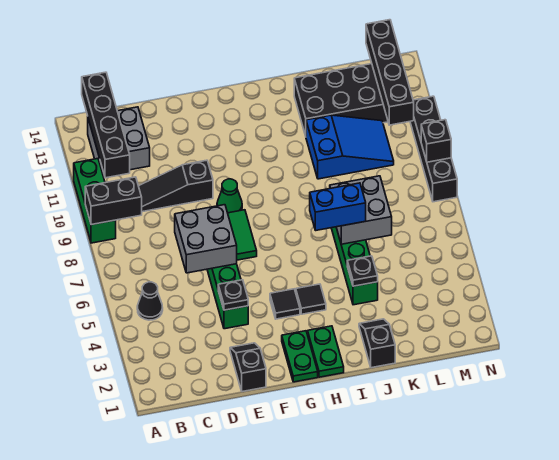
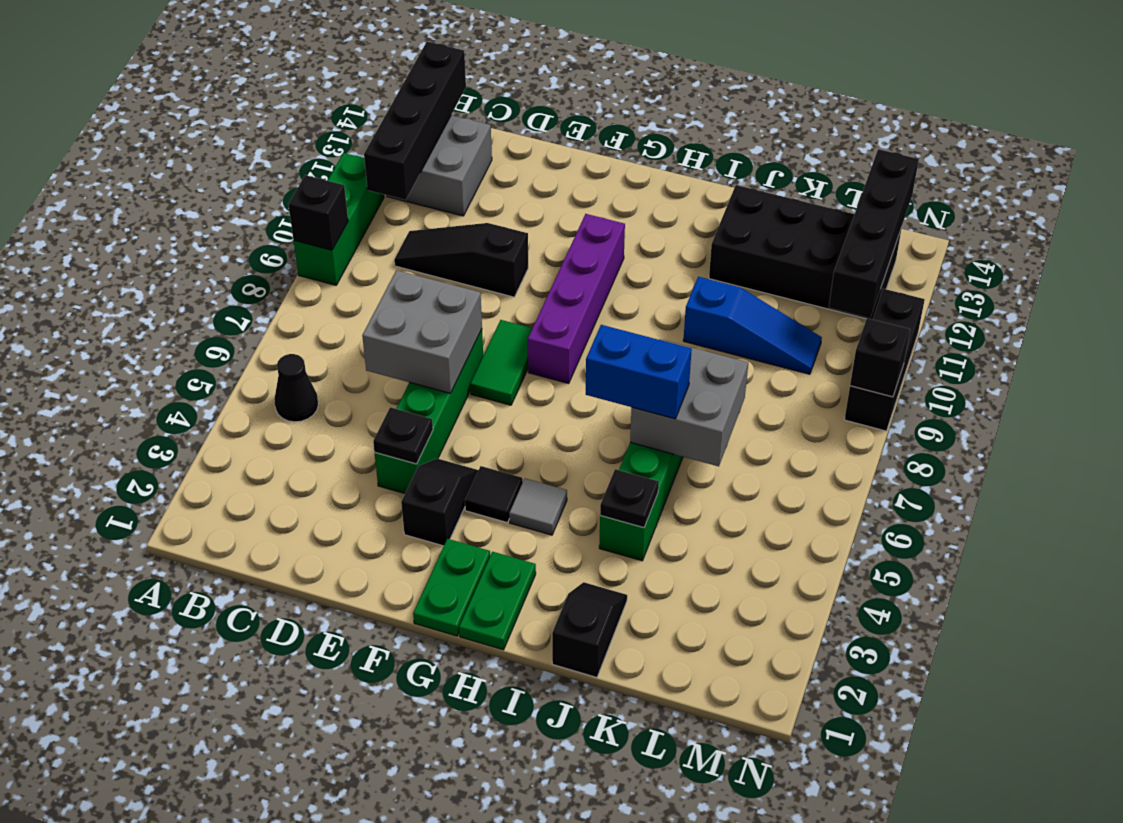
black 1x2 brick [85,177,142,225] -> black 1x1 brick [288,175,348,250]
black 1x2 slope [230,343,266,392] -> black 1x2 slope moved to [401,459,478,546]
green 1x1 cone [217,179,242,213] -> none
none -> purple 1x4 brick [528,214,625,383]
black 1x1 tile [296,284,326,314] -> grey 1x1 tile [509,478,567,535]
blue 2x3 slope [306,115,394,179] -> blue 1x3 slope [683,277,822,374]
black 1x4 brick [410,96,457,202] -> black 1x3 brick [844,289,925,431]

